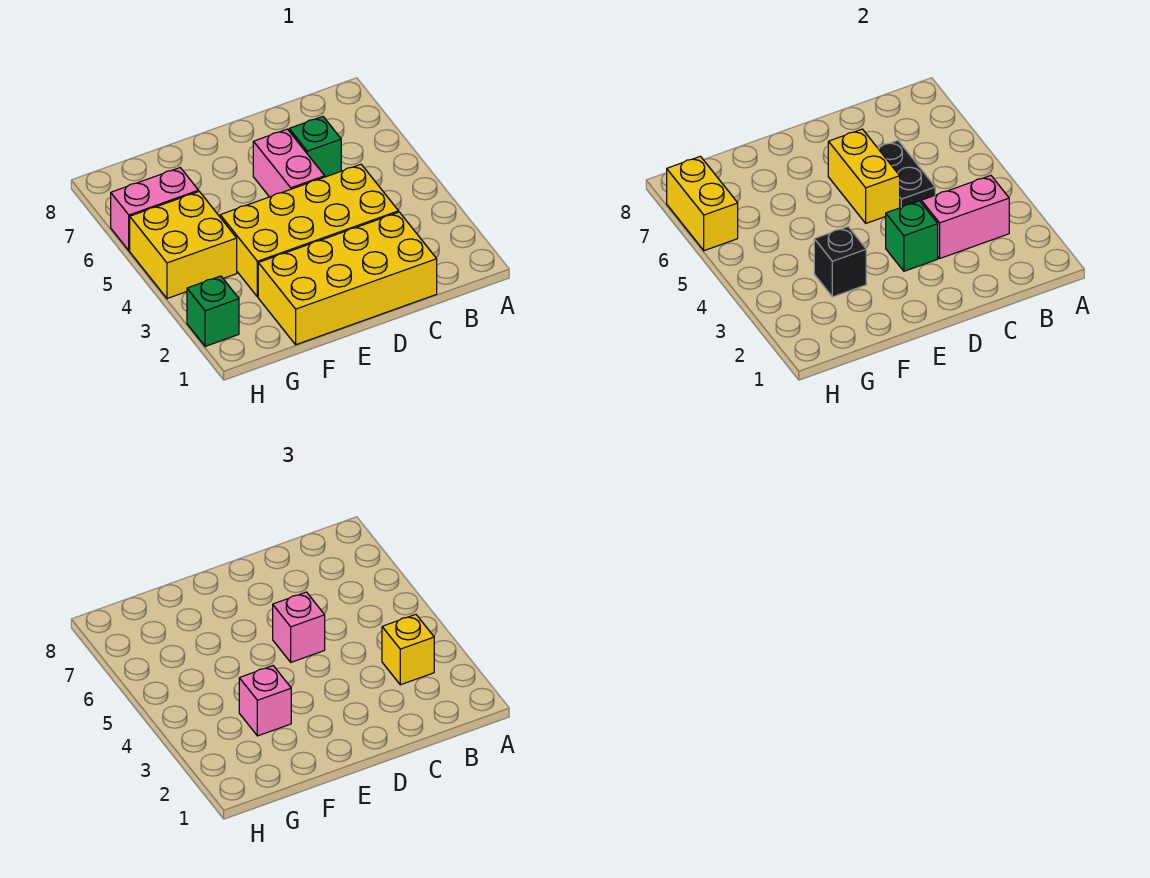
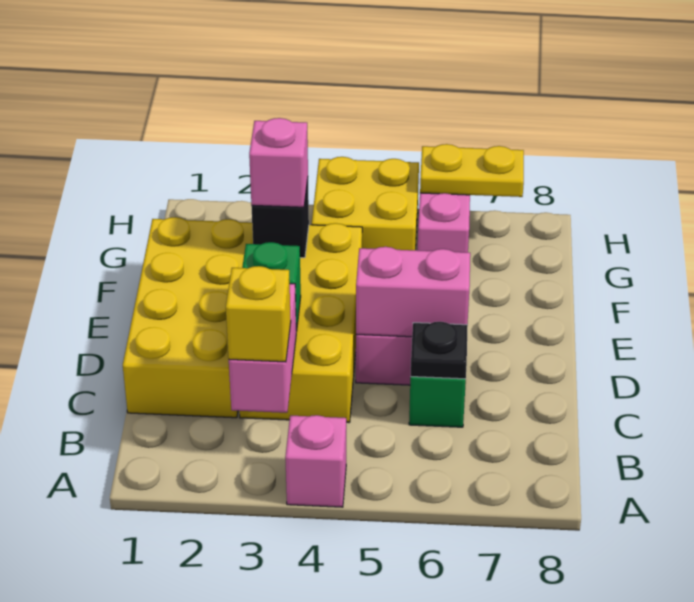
black 1x2 plate [878,141,935,208] -> black 1x1 plate [411,322,468,379]
yellow 1x2 brick [828,129,900,223] -> pink 1x2 brick [356,247,470,337]
pink 1x1 brick [273,592,325,662] -> pink 1x1 brick moved to [285,415,346,507]
green 1x1 brick [187,276,239,346] -> none
yellow 1x2 brick [667,156,738,251] -> yellow 1x2 plate [420,144,524,197]

